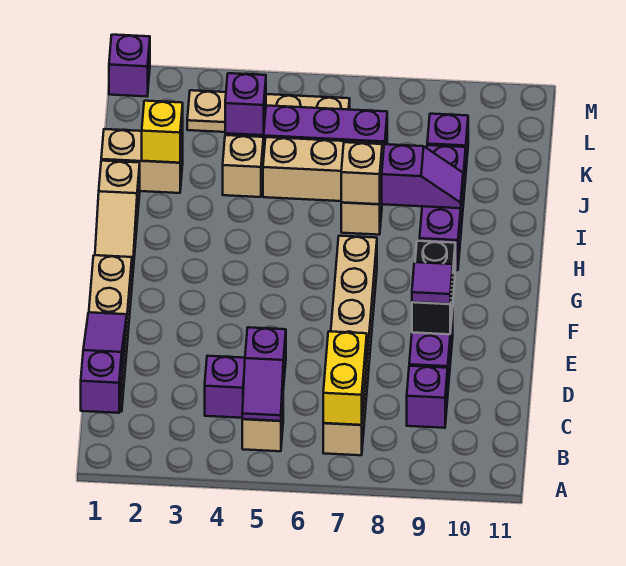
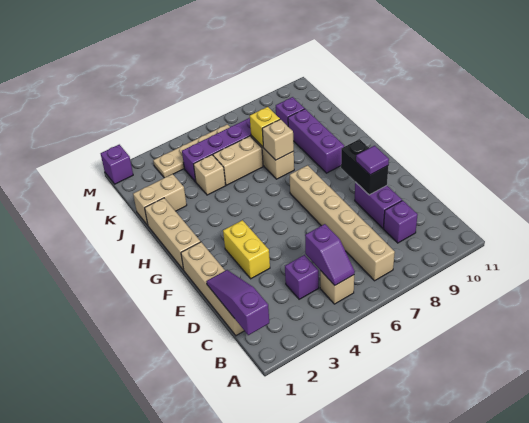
yellow 1x2 brick [323,331,367,425] -> yellow 1x2 brick moved to [223,220,270,279]
tan 1x3 slope [95,161,140,281] -> tan 1x3 brick [145,198,201,270]
purple 1x2 slope [382,144,463,208] -> none
yellow 1x1 brick [142,101,183,163] -> yellow 1x1 brick moved to [250,107,280,147]
purple 1x1 brick [225,73,266,135] -> none

